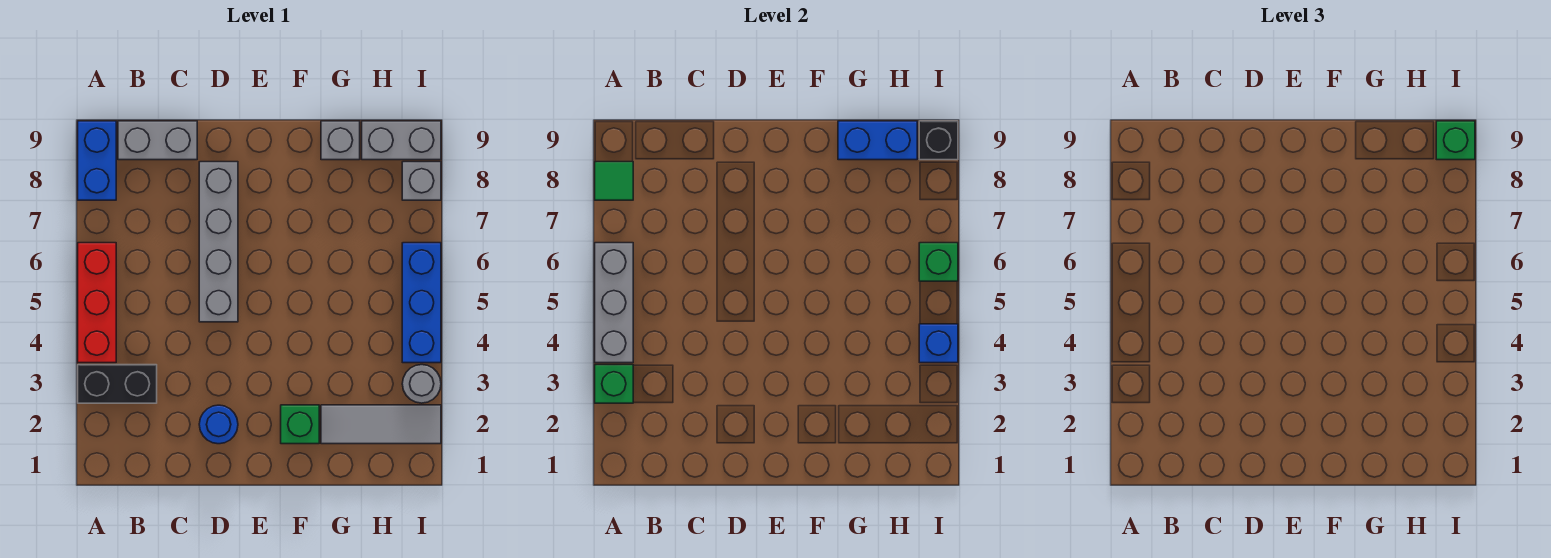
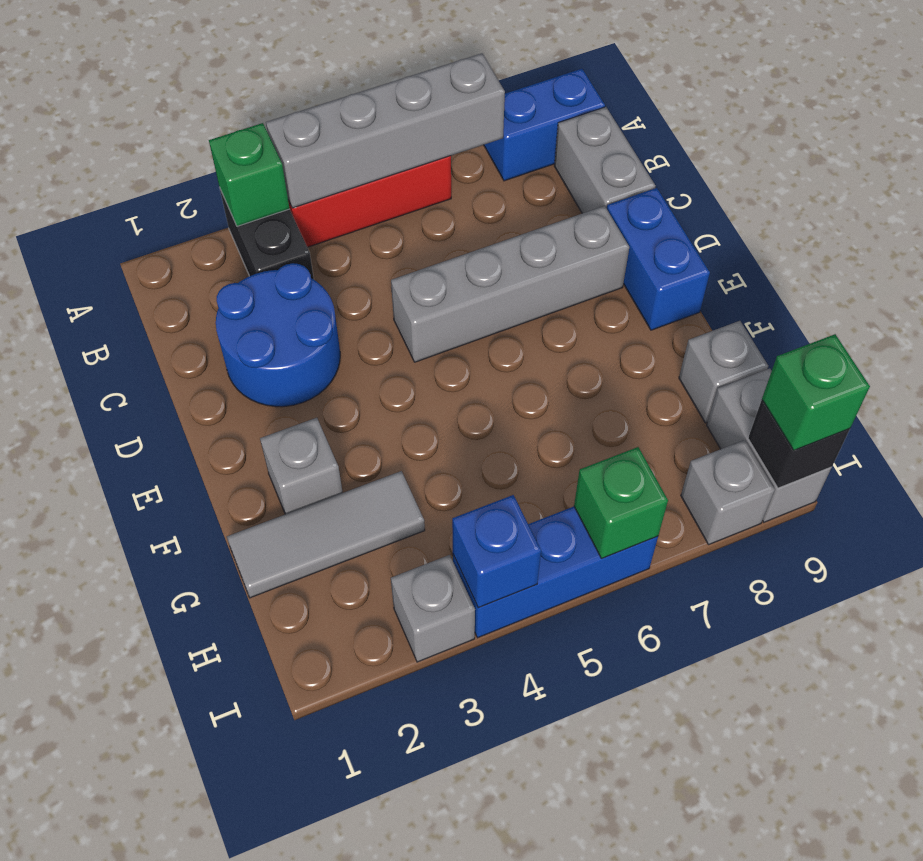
grey 1x3 brick [595,243,633,363] -> grey 1x4 brick [266,53,505,208]
green 1x1 tile [595,162,633,200] -> none
blue 1x1 round brick [199,405,238,444] -> blue 2x2 round brick [216,263,340,407]
green 1x1 brick [281,405,319,444] -> grey 1x1 brick [260,418,343,514]
grey 1x3 tile [321,405,441,444] -> grey 1x3 tile turned to [227,471,425,598]
blue 1x2 brick [838,121,917,160] -> blue 1x2 brick moved to [607,188,710,330]
grey 1x1 round brick [402,365,441,403] -> grey 1x1 brick [391,555,475,662]

